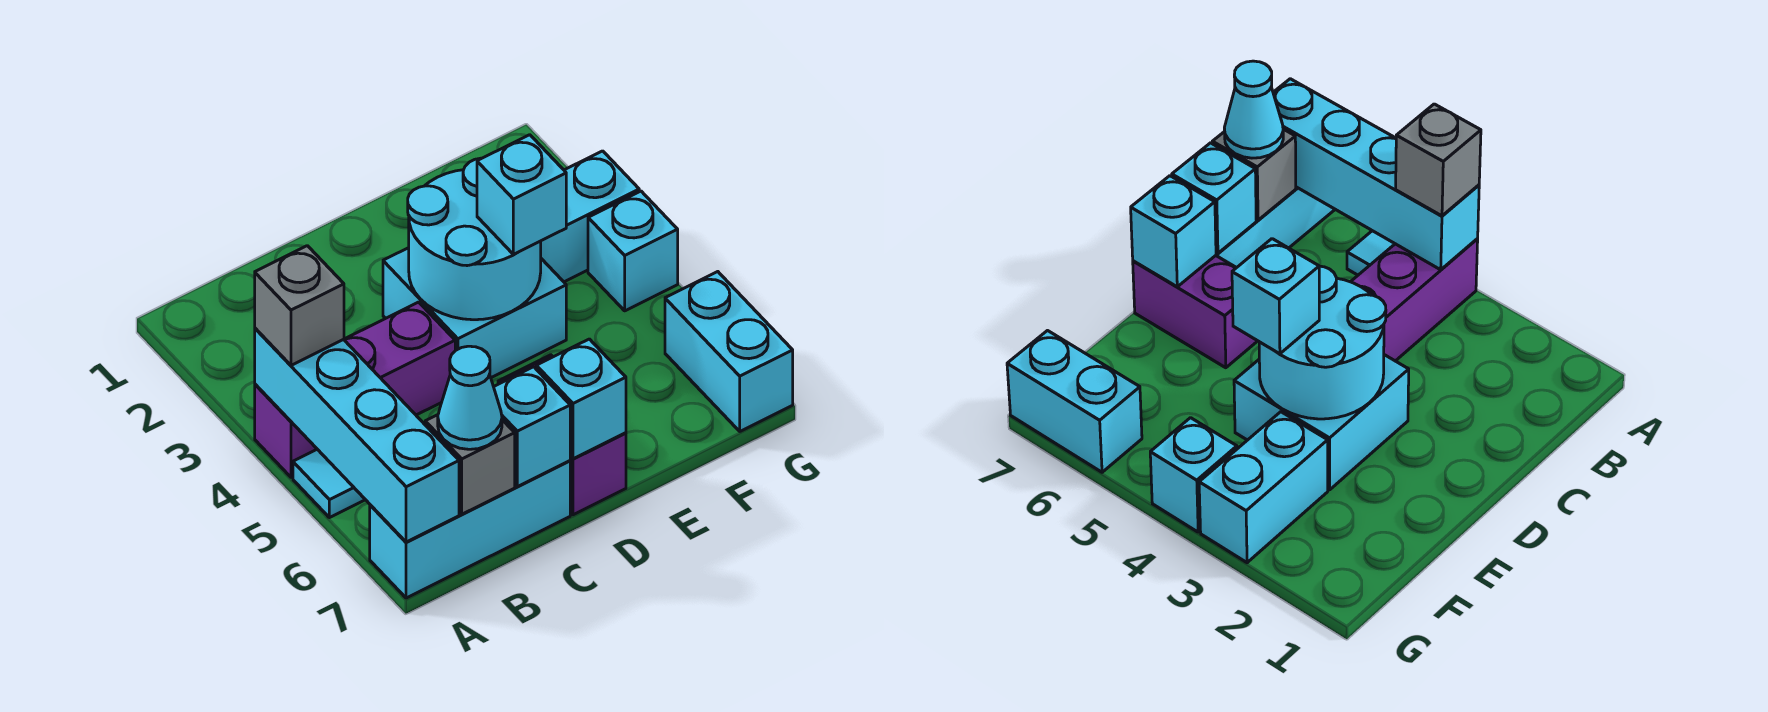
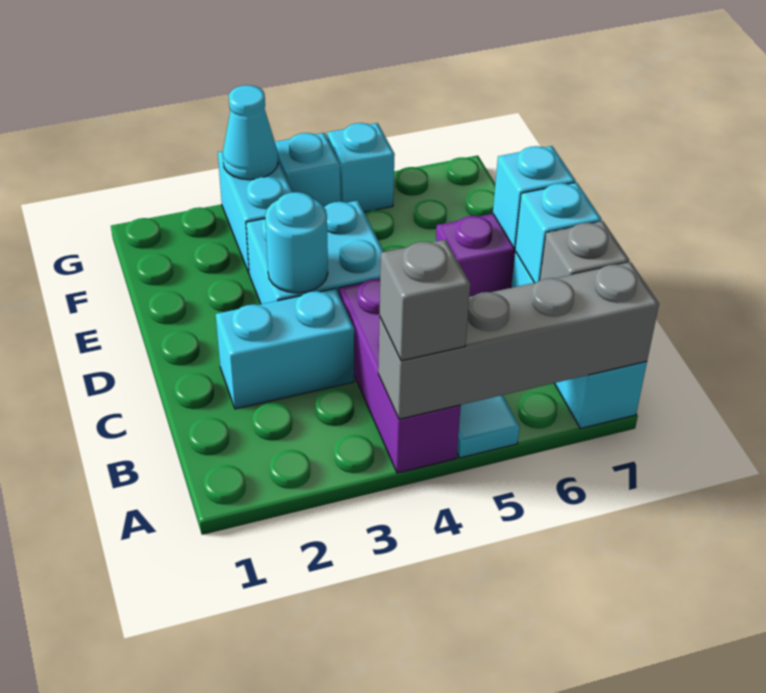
cyan 1x4 brick [255,328,459,542] -> grey 1x4 brick [378,262,659,419]
cyan 1x1 cone [438,346,502,449] -> cyan 1x1 cone moved to [223,85,278,180]
cyan 2x2 round brick [408,158,541,320] -> cyan 1x1 round brick [265,192,328,293]
cyan 1x1 brick [477,135,566,254] -> cyan 1x1 brick moved to [327,123,395,212]
cyan 1x2 brick [665,272,793,431] -> cyan 1x2 brick moved to [216,289,354,409]

